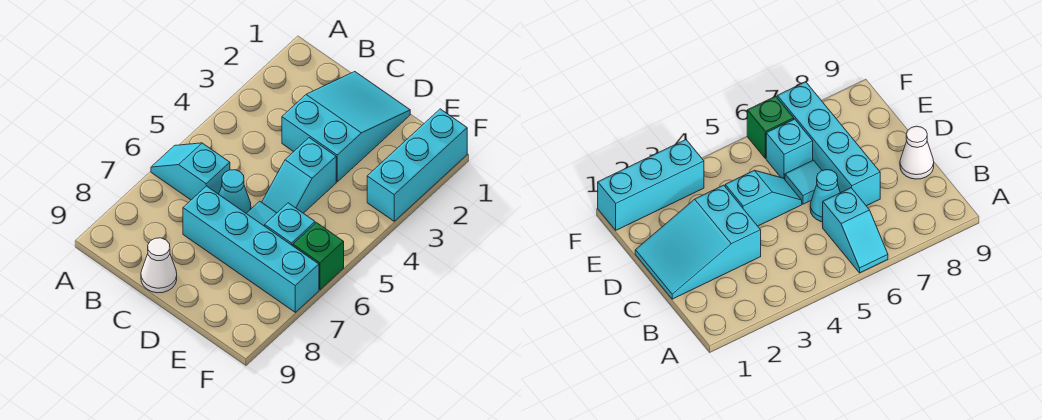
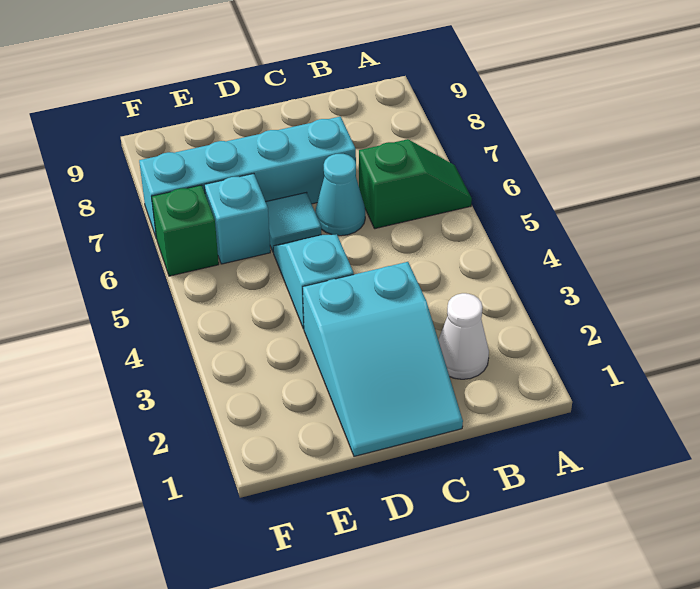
cyan 1x2 slope [151,143,230,200] -> green 1x2 slope [359,139,472,229]
white 1x1 cone [141,238,177,293] -> white 1x1 cone moved to [438,293,489,379]
cyan 1x3 brick [367,109,467,221] -> none

